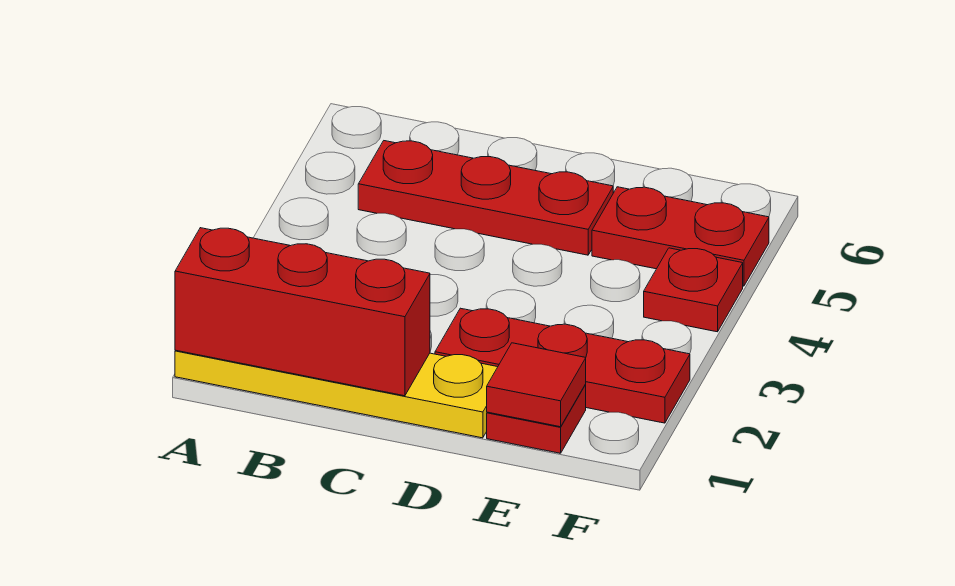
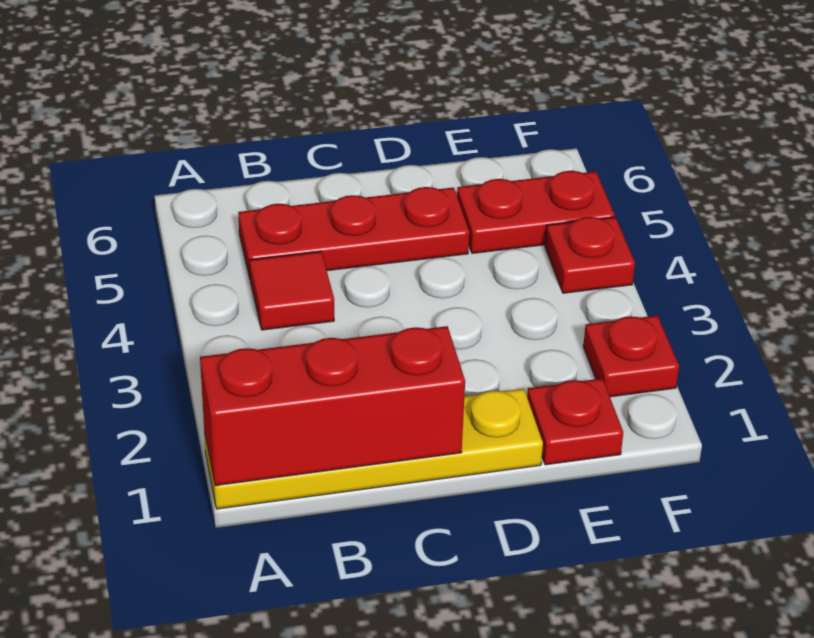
red 1x3 plate [435,308,690,423] -> red 1x1 plate [583,315,679,397]
red 1x1 tile [487,343,586,427] -> red 1x1 tile moved to [250,251,334,330]

